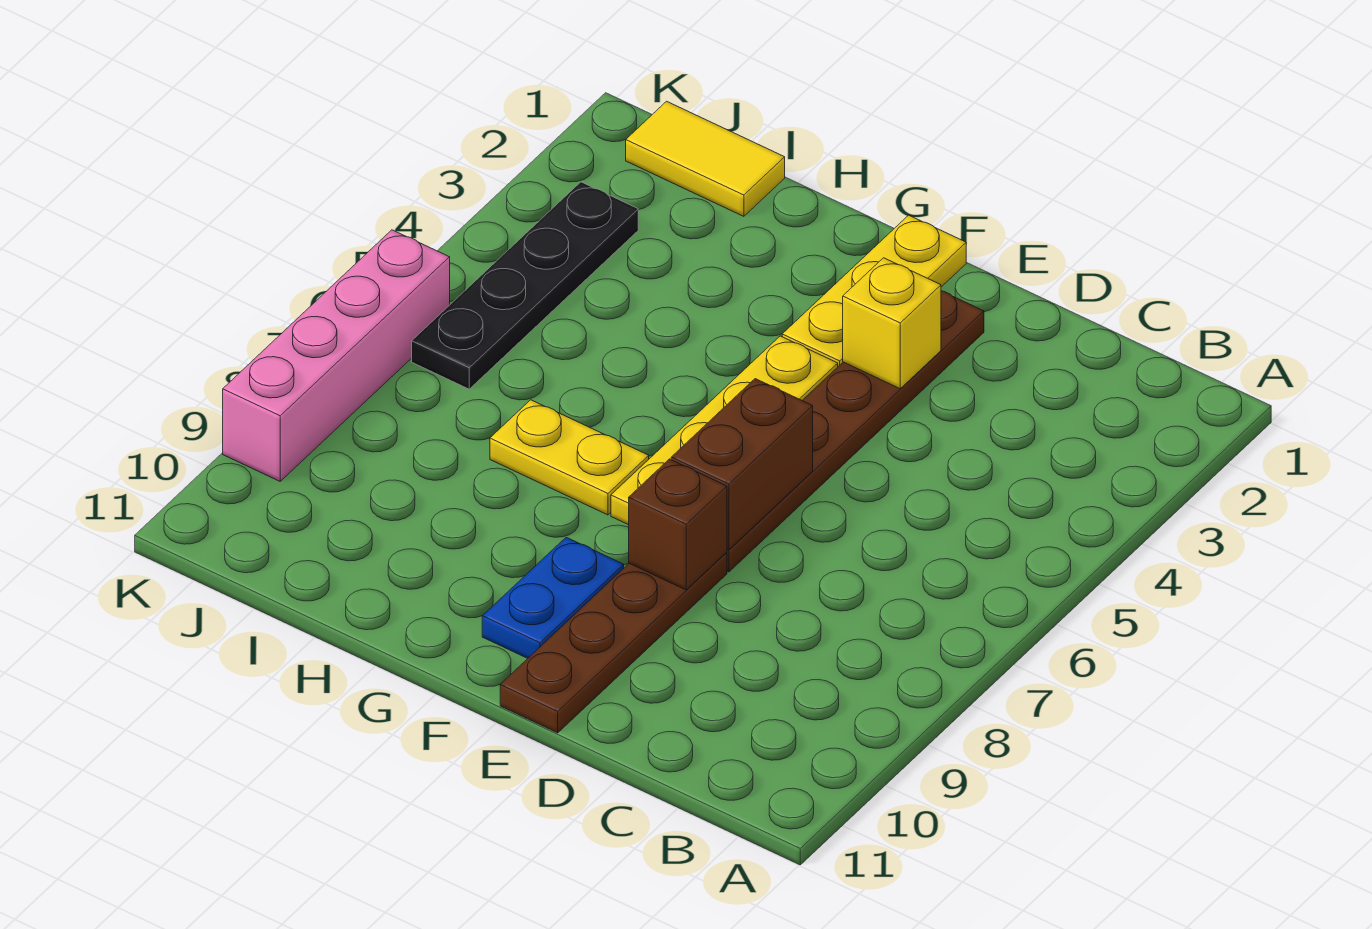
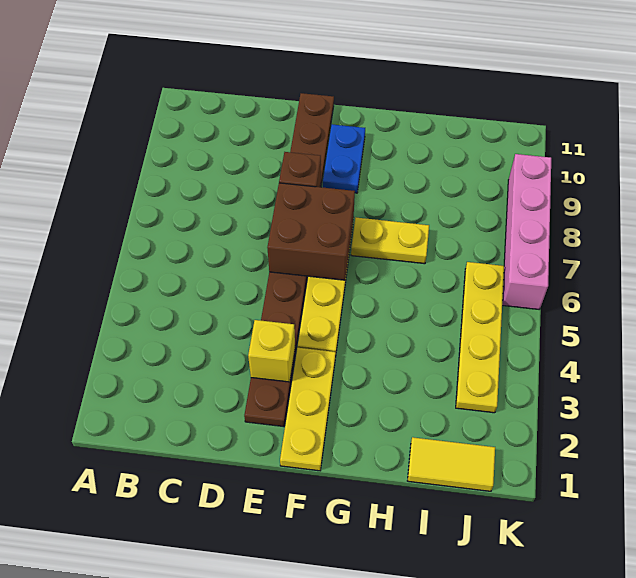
brown 1x2 brick [671,379,813,550] -> brown 2x2 brick [267,183,355,280]
black 1x4 plate [412,182,638,389] -> yellow 1x4 plate [456,262,504,413]

